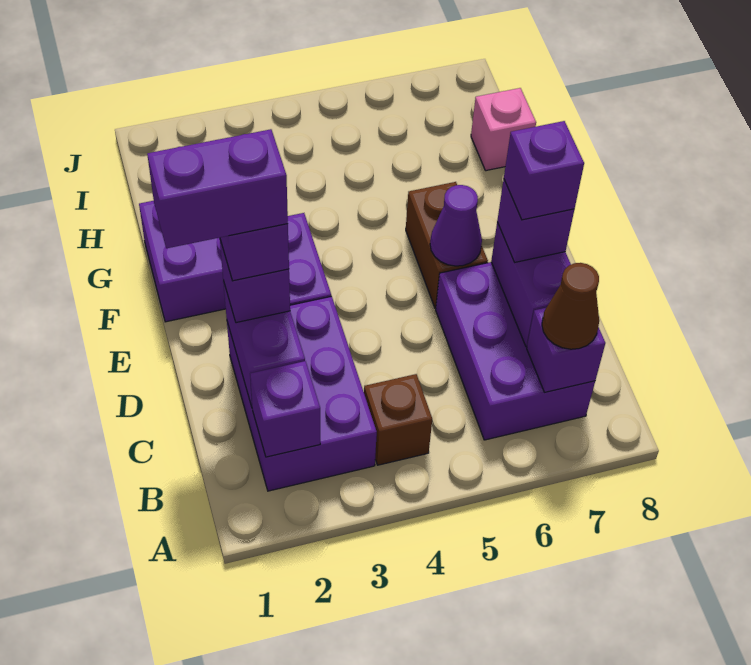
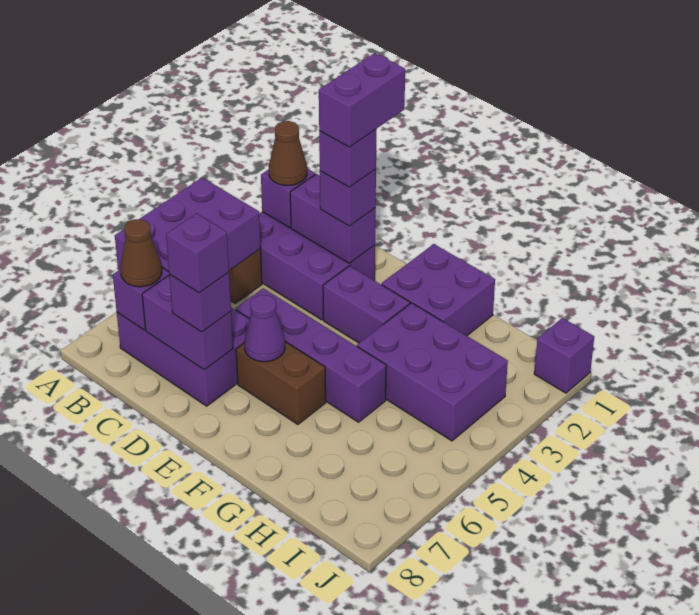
none -> purple 2x3 brick [115,178,261,271]
none -> brown 1x1 cone [269,121,307,185]
none -> purple 1x4 brick [236,288,386,422]
none -> purple 2x3 brick [357,303,508,441]
pink 1x1 brick [471,88,536,171] -> none
none -> purple 1x1 brick [534,318,594,393]

